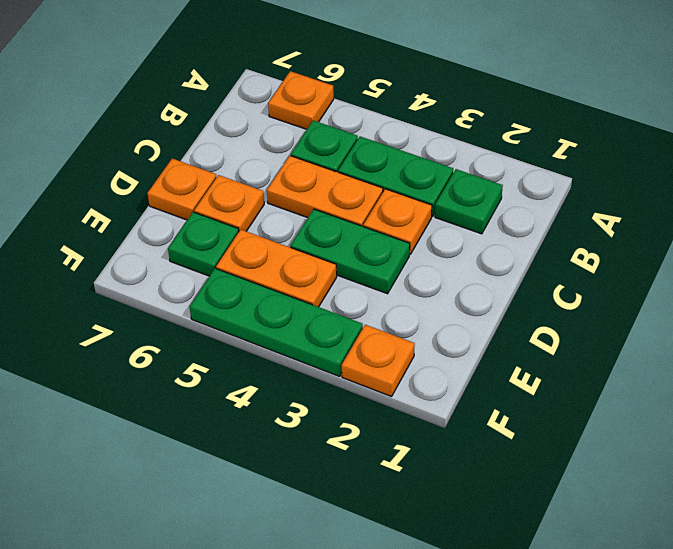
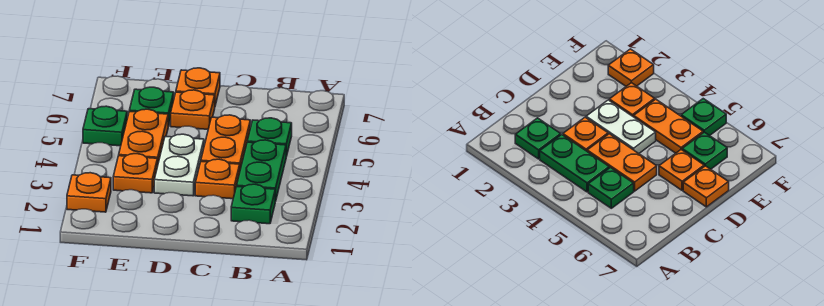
orange 1x1 plate [268,71,334,129] -> orange 1x1 plate moved to [113,154,158,193]
green 1x2 plate [290,209,410,294] -> white 1x2 plate [154,134,204,196]
green 1x3 plate [190,268,363,377] -> green 1x1 plate [83,106,127,146]

